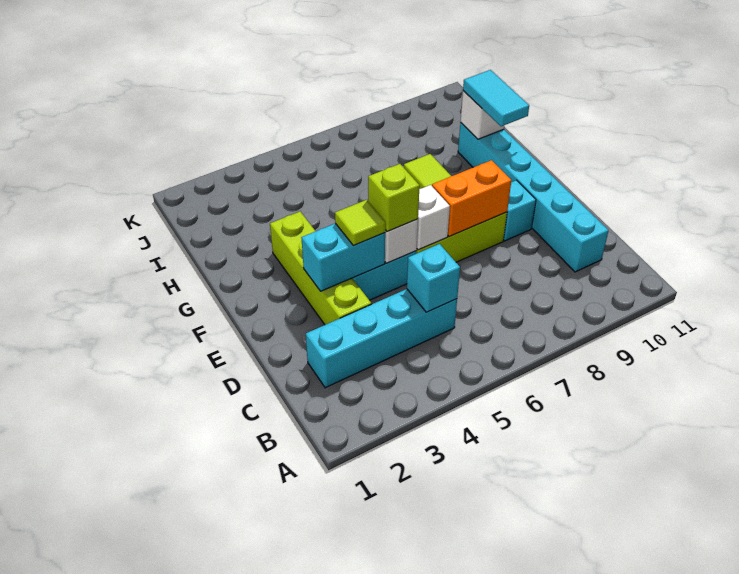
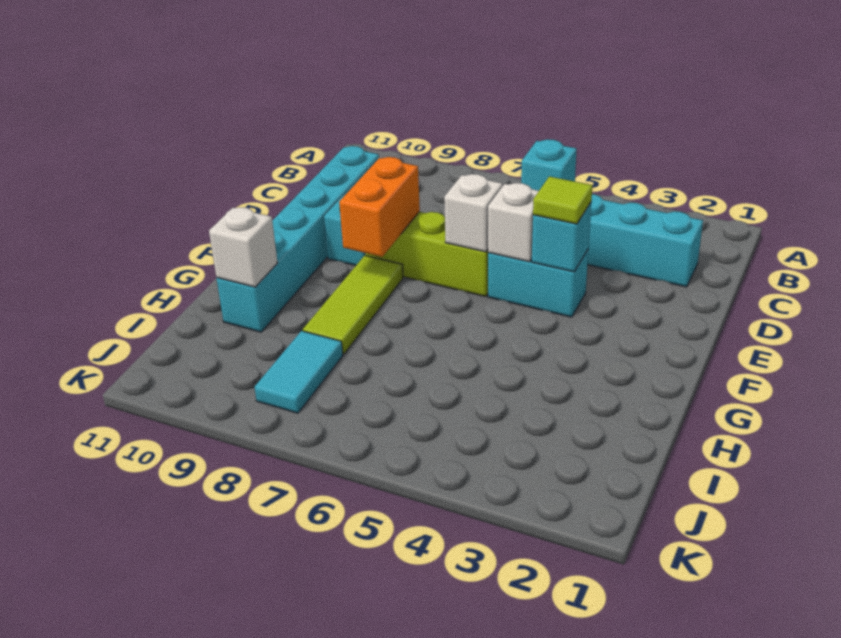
lime 1x4 brick [270,212,371,325] -> none
cyan 1x2 brick [301,223,385,291] -> cyan 1x1 brick [532,203,591,272]
lime 1x1 brick [368,164,420,232] -> none
orange 1x2 brick [432,160,511,237] -> orange 1x2 brick turned to [339,157,420,257]
cyan 1x2 tile [463,70,529,126] -> cyan 1x2 tile moved to [254,331,343,413]

